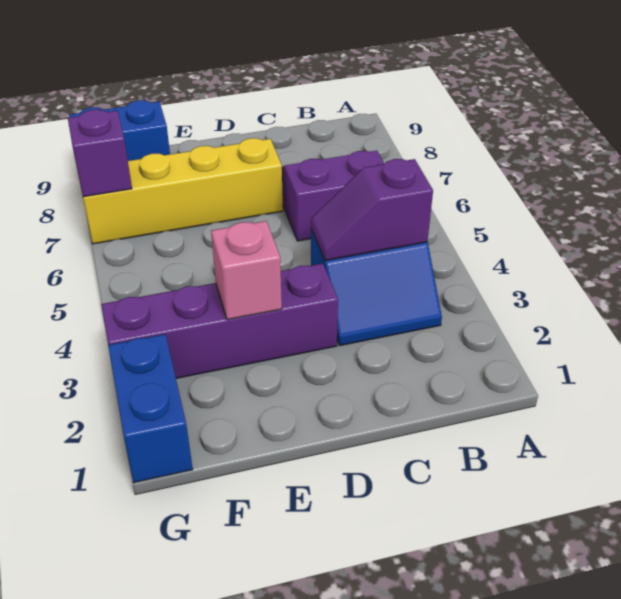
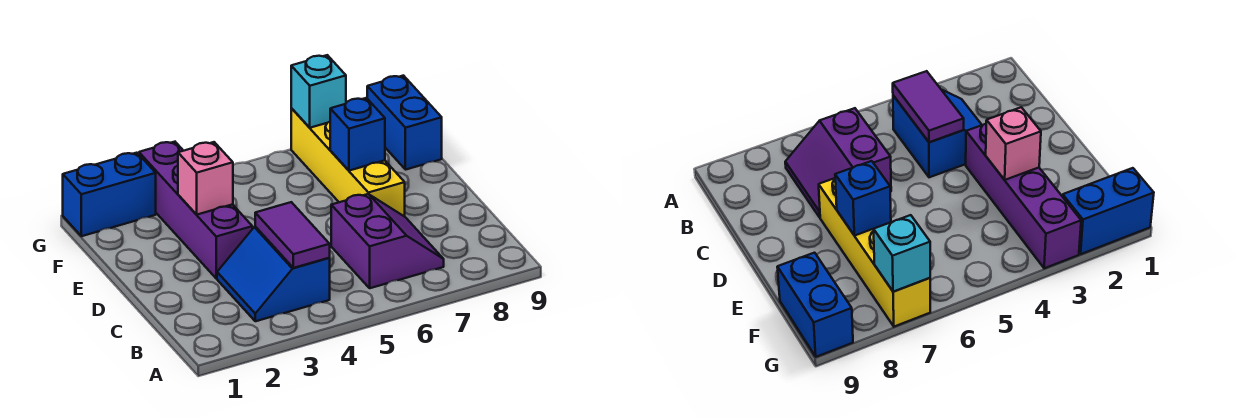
purple 1x2 slope [311,159,433,261] -> purple 1x2 tile [255,202,330,268]
none -> blue 1x1 brick [330,98,385,171]
purple 1x1 brick [68,110,132,197] -> cyan 1x1 brick [291,55,346,128]

